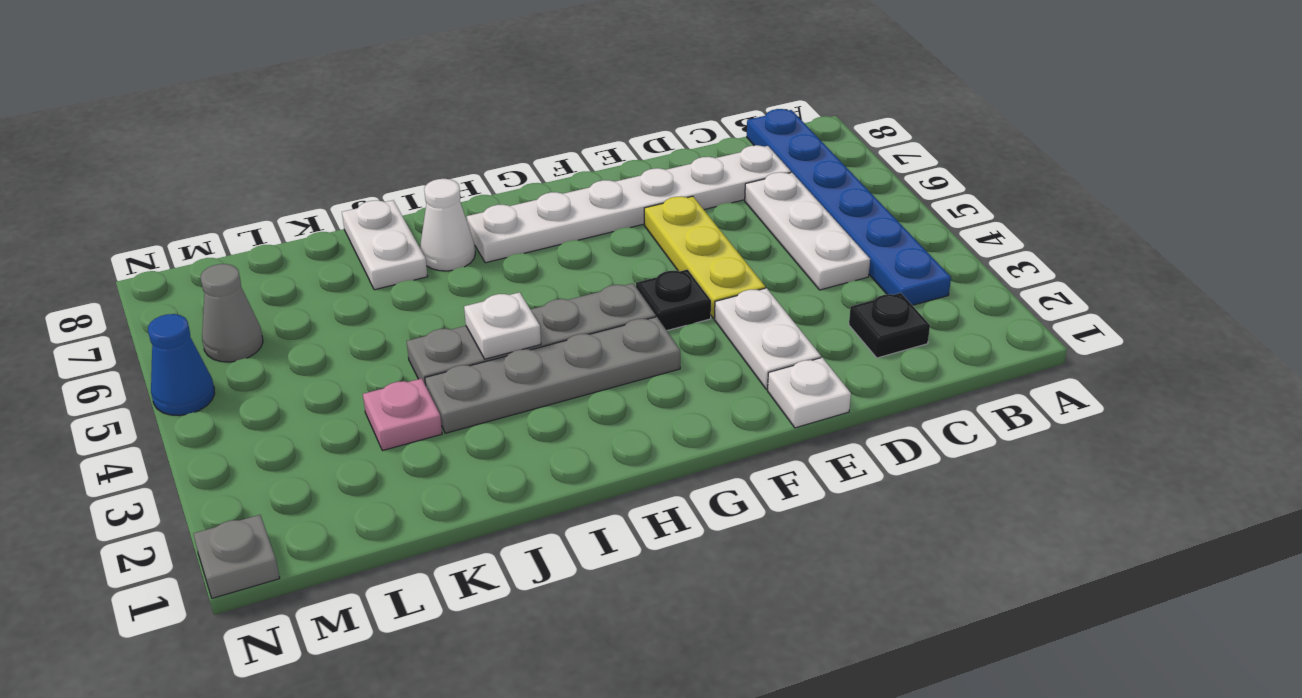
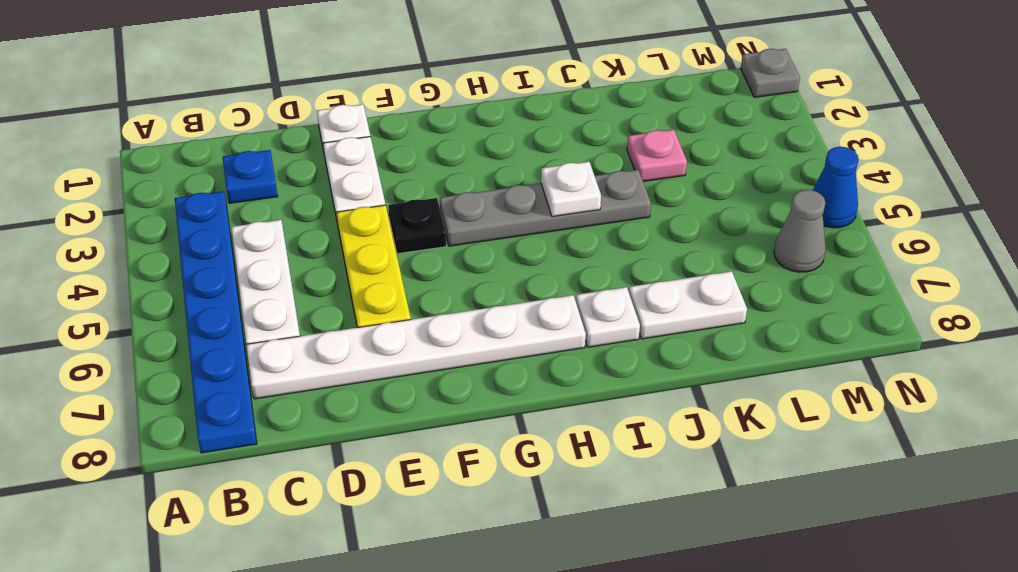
black 1x1 plate [849,293,930,358] -> blue 1x1 plate [222,150,278,203]
grey 1x4 plate [425,317,680,433] -> none
white 1x1 cone [420,179,475,271] -> white 1x1 plate [576,287,640,347]
white 1x2 plate [342,200,428,290] -> white 1x2 plate turned to [629,271,747,339]

